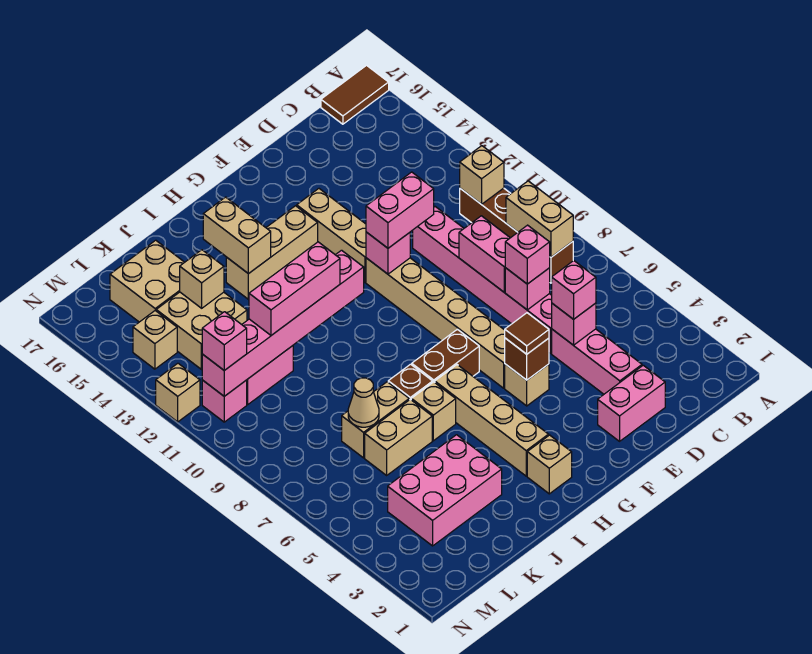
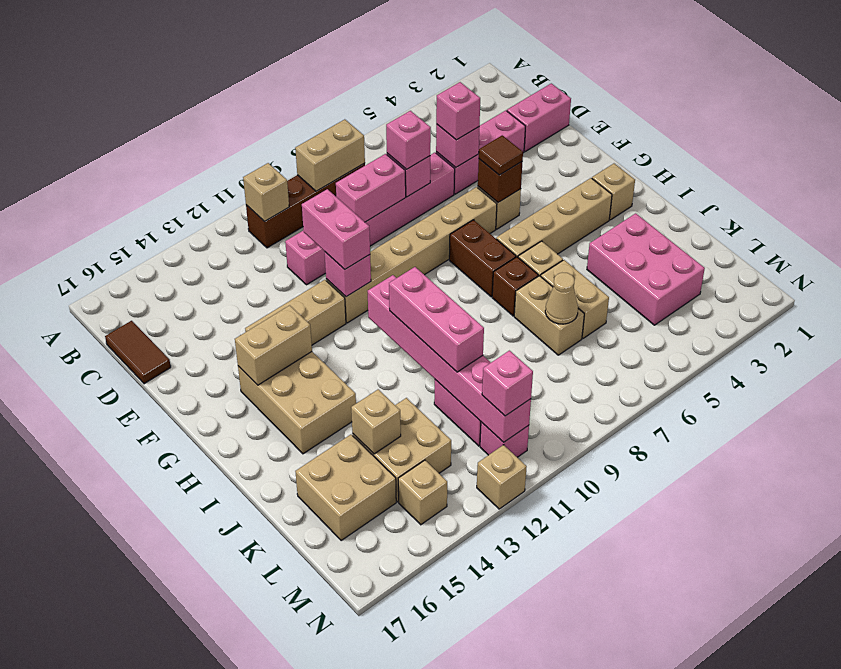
brown 1x2 tile [321,65,389,124] -> brown 1x2 tile moved to [105,321,171,384]
pink 1x2 brick [598,365,665,441] -> pink 1x2 brick turned to [507,83,571,152]
tan 1x3 brick [226,206,318,299] -> tan 2x3 brick [238,352,356,454]
tan 1x2 brick [203,197,271,274] -> tan 1x2 brick moved to [235,305,312,385]

